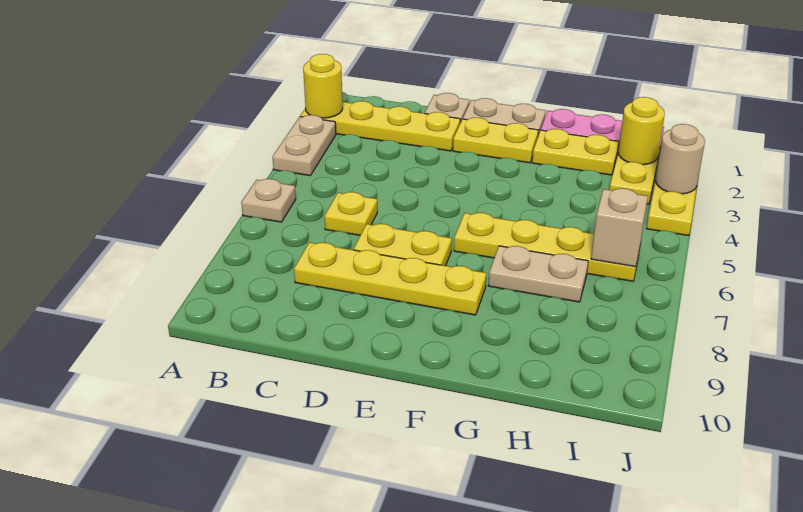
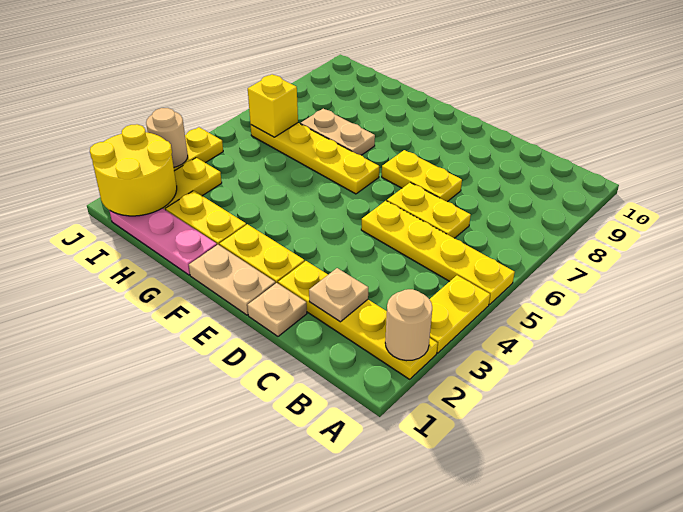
yellow 1x1 round brick [303,54,343,118] -> tan 1x1 round brick [385,289,432,361]
tan 1x2 plate [272,115,336,176] -> yellow 1x2 plate [429,275,490,353]
tan 1x1 plate [241,179,296,222] -> tan 1x1 plate moved to [309,268,368,322]
yellow 1x1 plate [324,192,377,235] -> yellow 1x2 plate [387,182,471,238]
yellow 1x4 plate [294,243,486,315] -> yellow 1x4 plate moved to [361,201,515,304]
yellow 1x1 round brick [618,97,665,165] -> yellow 2x2 round brick [90,124,177,216]
tan 1x1 brick [591,188,648,267] -> yellow 1x1 brick [248,74,298,137]

